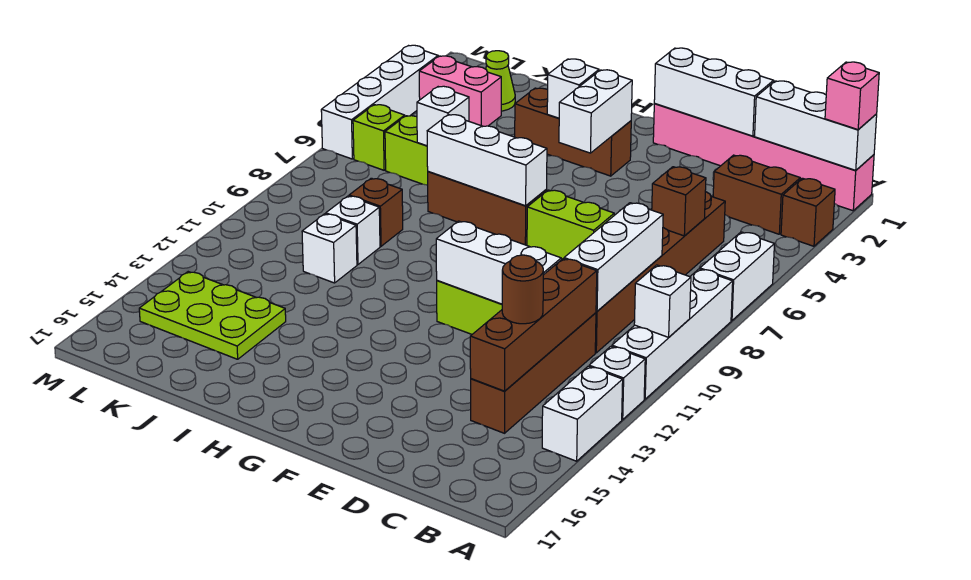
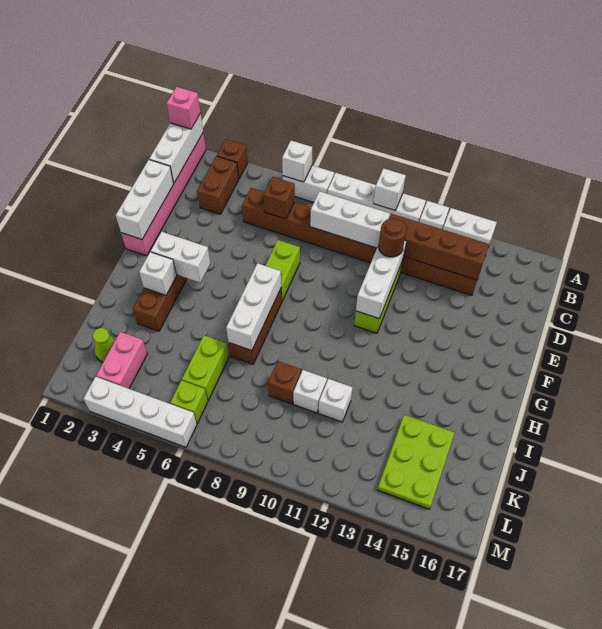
brown 1x1 round brick [502,255,543,324] -> brown 1x1 round brick moved to [379,218,407,257]
white 1x1 brick [417,86,469,146] -> white 1x1 brick moved to [282,141,312,182]

